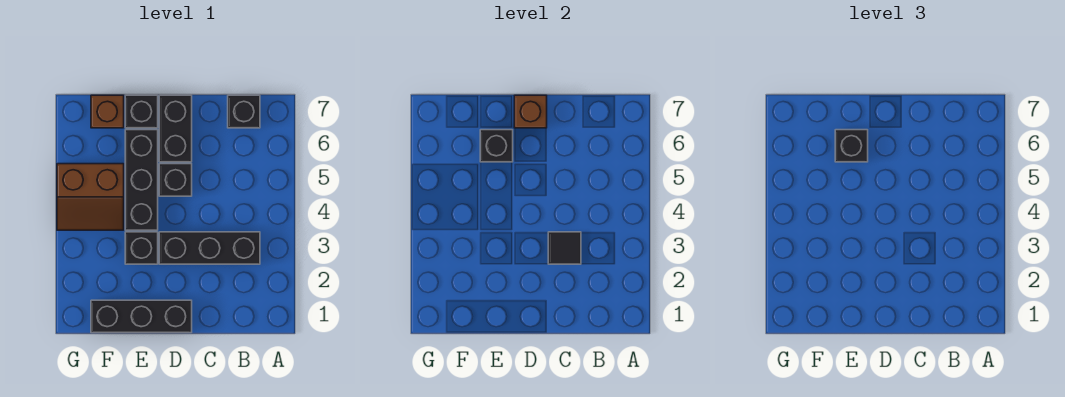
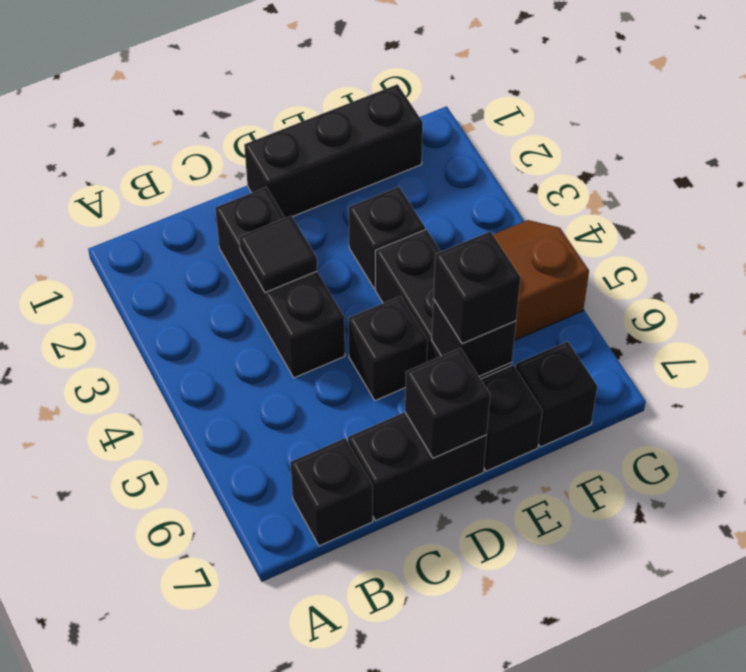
black 1x3 brick [159,232,260,264] -> black 1x3 brick turned to [215,187,345,378]
black 1x2 brick [159,95,192,162] -> black 1x2 brick turned to [348,412,487,521]
brown 1x1 brick [514,95,547,128] -> black 1x1 brick [405,348,490,458]
brown 1x1 brick [91,95,124,128] -> black 1x1 brick [516,341,598,447]

